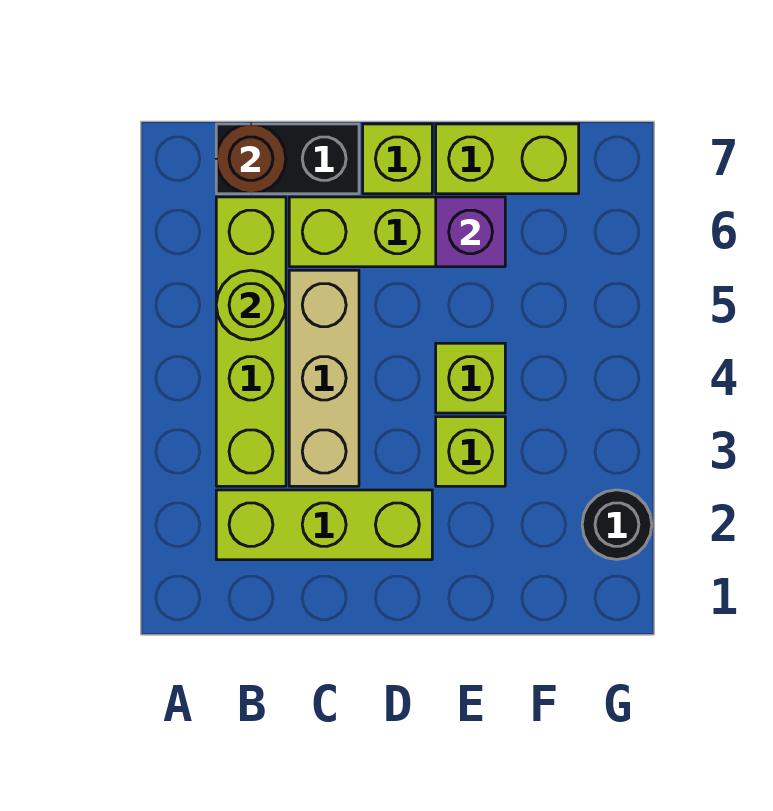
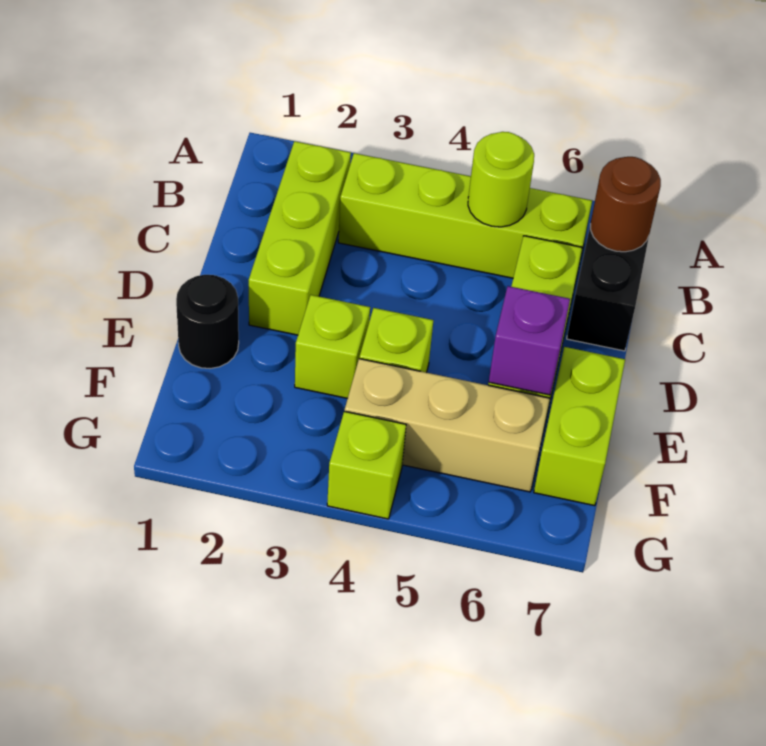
tan 1x3 brick [289,270,359,486] -> tan 1x3 brick moved to [345,359,550,492]
lime 1x1 brick [363,124,432,194] -> lime 1x1 brick moved to [327,411,406,519]
black 1x1 round brick [582,490,652,559] -> black 1x1 round brick moved to [176,275,239,368]

